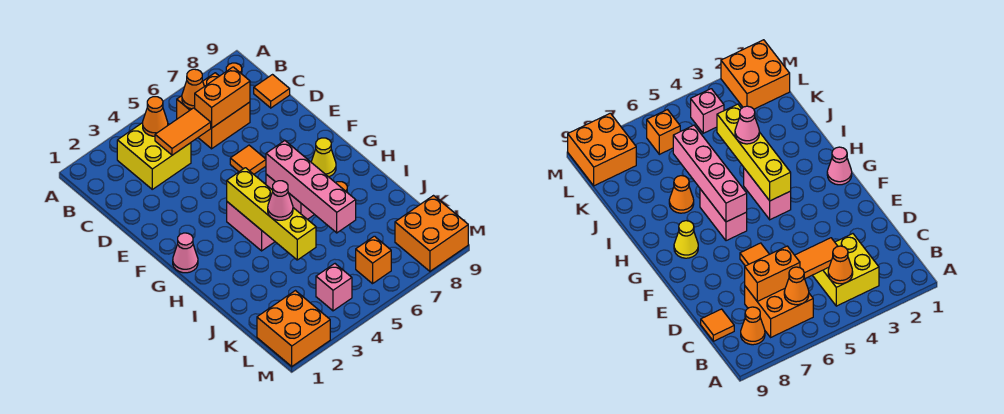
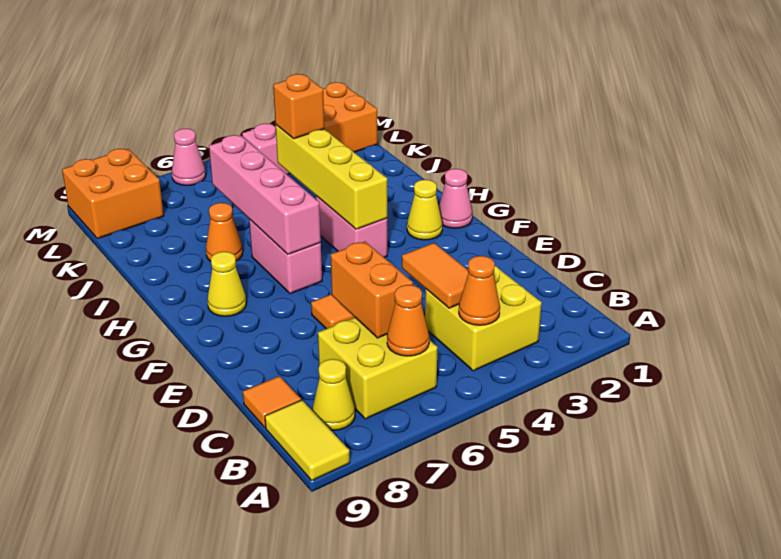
none -> yellow 1x2 tile [265,400,350,480]
orange 2x2 brick [177,73,250,149] -> yellow 2x2 brick [318,317,438,419]
orange 1x1 cone [741,307,765,345] -> yellow 1x1 cone [312,359,355,430]
orange 1x2 tile [155,108,211,155] -> orange 1x2 tile turned to [402,243,468,308]
orange 1x2 brick [195,67,250,128] -> orange 1x2 brick turned to [331,241,413,338]
none -> yellow 1x1 cone [407,180,443,240]
pink 1x1 cone [268,181,293,220] -> pink 1x1 cone moved to [172,129,206,185]
orange 1x1 brick [356,236,391,284] -> orange 1x1 brick moved to [273,74,324,139]

